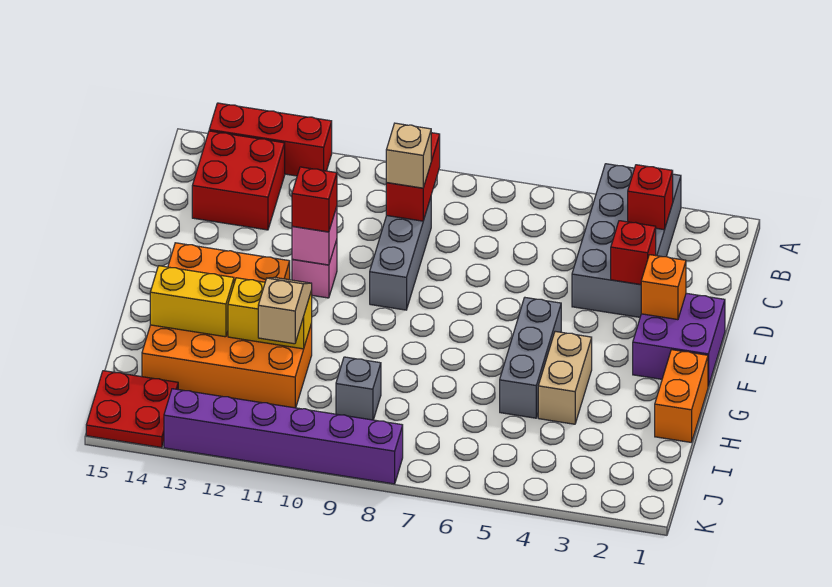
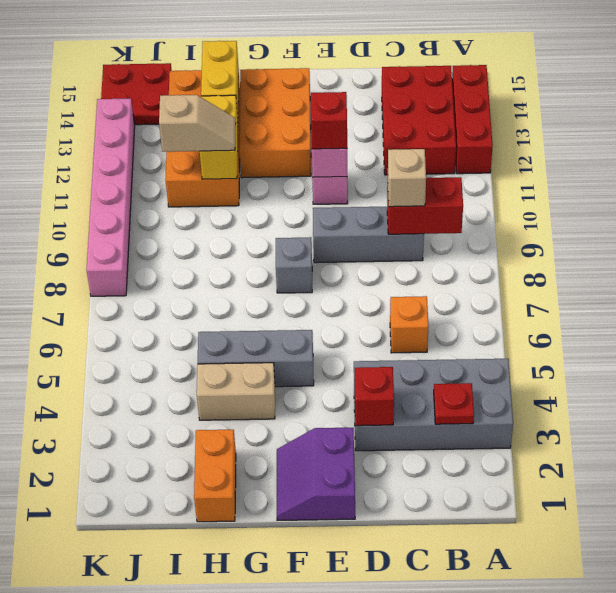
red 1x1 brick [628,165,673,230] -> red 1x1 plate [434,383,474,424]
red 2x2 brick [192,131,285,230] -> red 2x3 brick [382,66,456,175]
purple 2x2 brick [633,293,725,386] -> purple 2x2 slope [277,428,355,520]
orange 1x1 brick [641,255,686,320] -> orange 1x1 brick moved to [390,296,428,353]
orange 1x2 brick [655,350,708,442] -> orange 1x2 brick turned to [194,430,236,522]
grey 1x1 brick [336,357,381,420] -> grey 1x1 brick moved to [276,237,312,293]
purple 1x6 brick [164,389,403,484] -> pink 1x6 brick [86,98,135,296]

